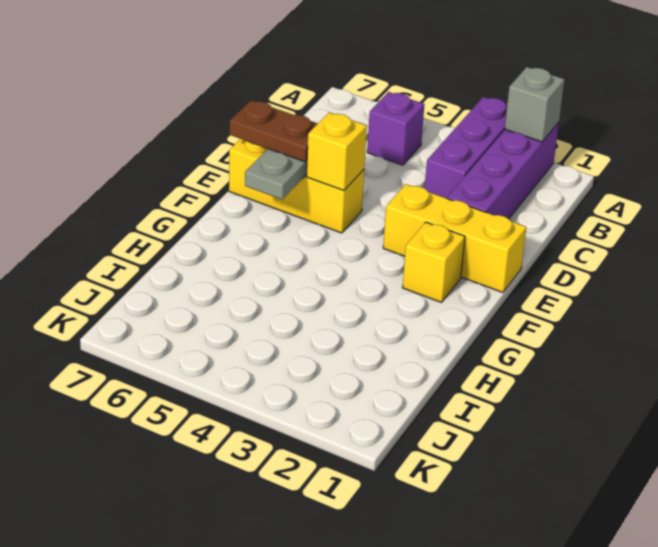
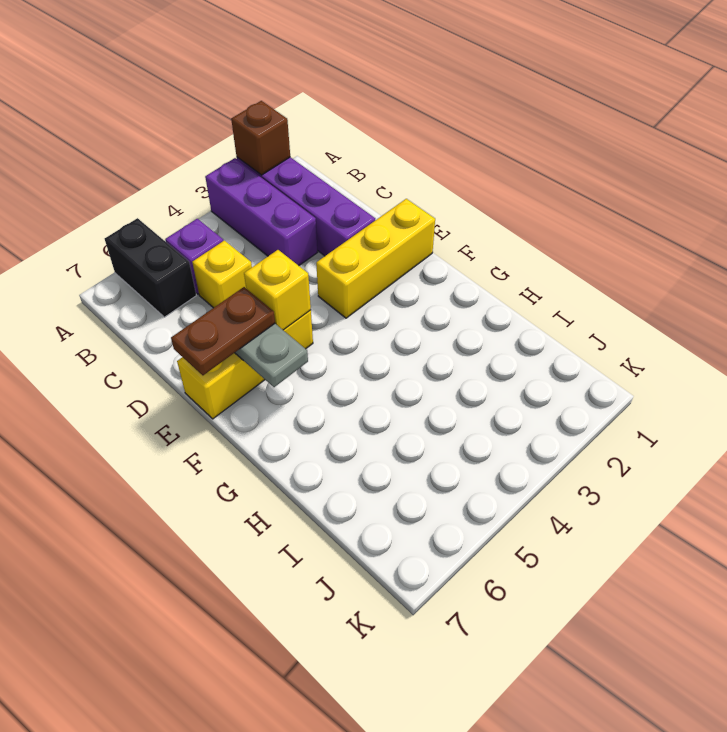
grey 1x1 brick [505,67,565,142] -> brown 1x1 brick [231,101,290,175]
none -> black 1x2 brick [105,218,196,317]
yellow 1x1 brick [403,222,465,302] -> yellow 1x1 brick moved to [192,241,252,308]

